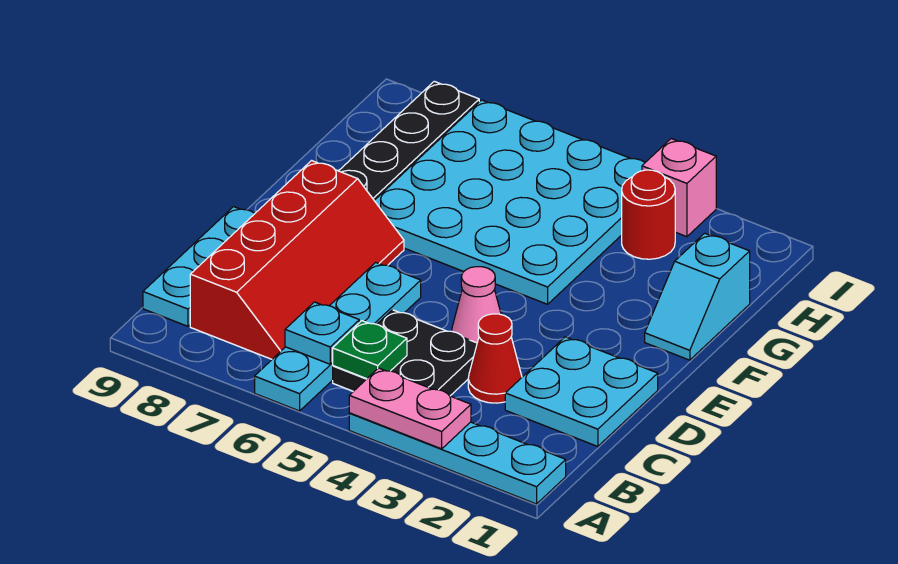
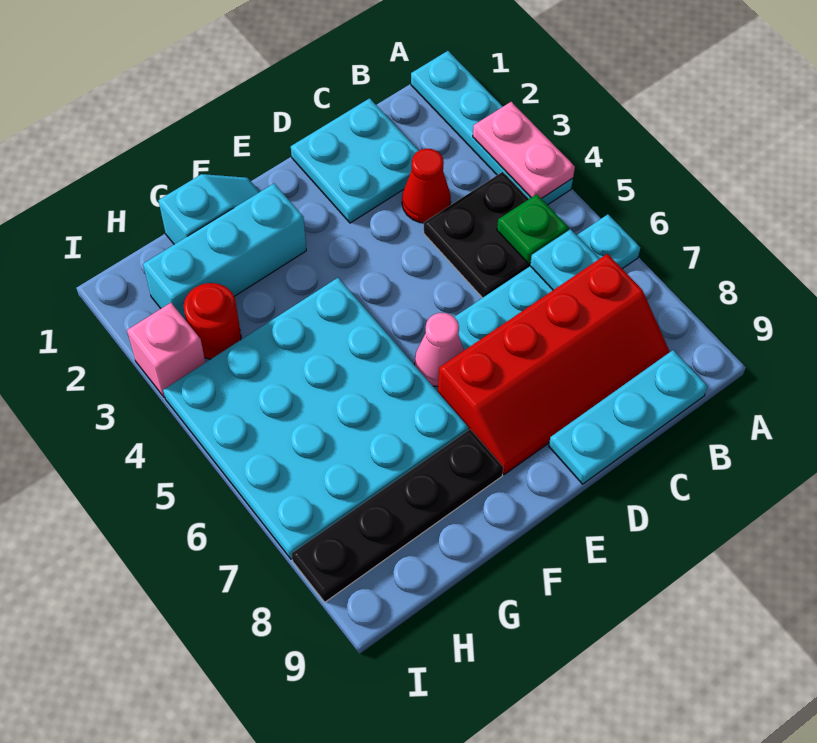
red 2x4 slope [190,161,404,359] -> red 2x4 slope turned to [438,254,670,474]
pink 1x1 cone [452,267,501,343] -> pink 1x1 cone moved to [415,313,464,387]
none -> cyan 1x3 brick [143,184,306,320]

